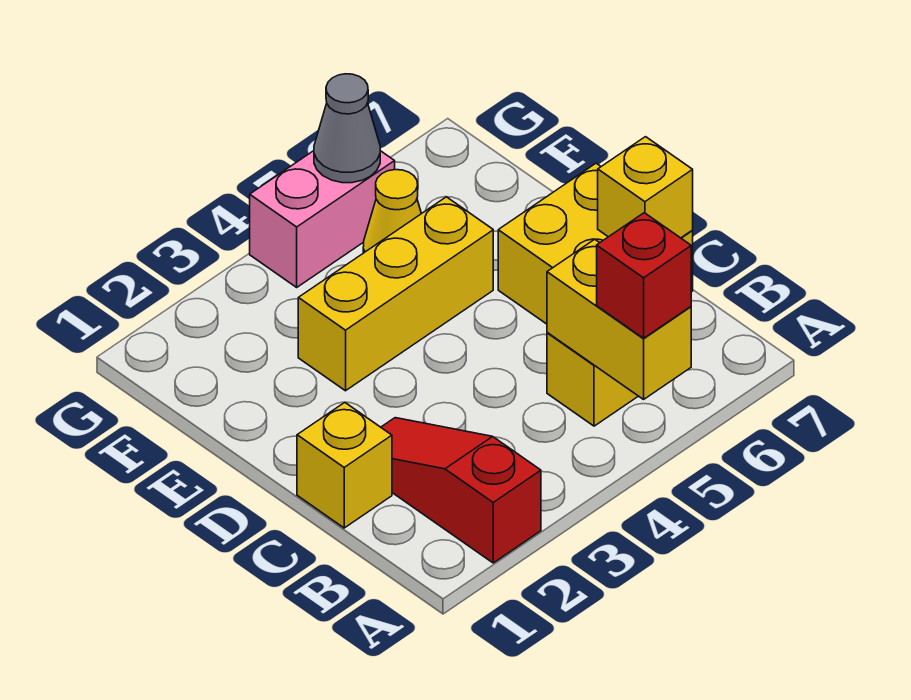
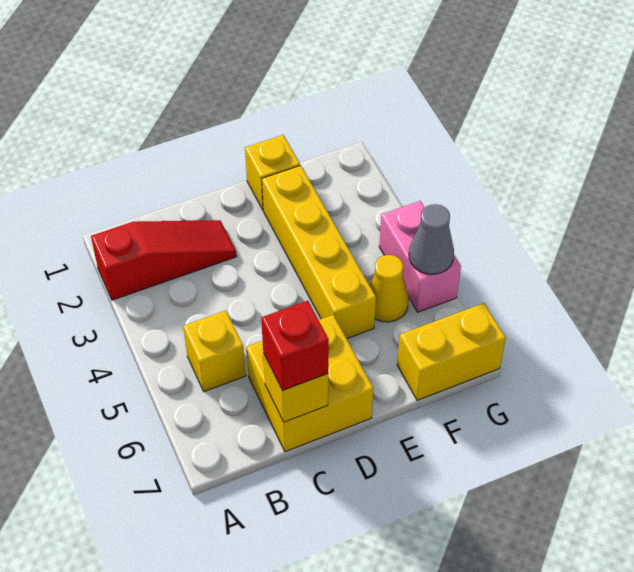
yellow 1x2 brick [547,239,691,399] -> yellow 1x2 brick moved to [397,303,506,400]
red 1x1 brick [597,213,691,338] -> red 1x1 brick moved to [261,301,329,391]
yellow 1x1 brick [297,402,392,528] -> yellow 1x1 brick moved to [245,135,300,210]
yellow 1x3 brick [298,197,493,391] -> yellow 1x4 brick [262,165,376,339]

